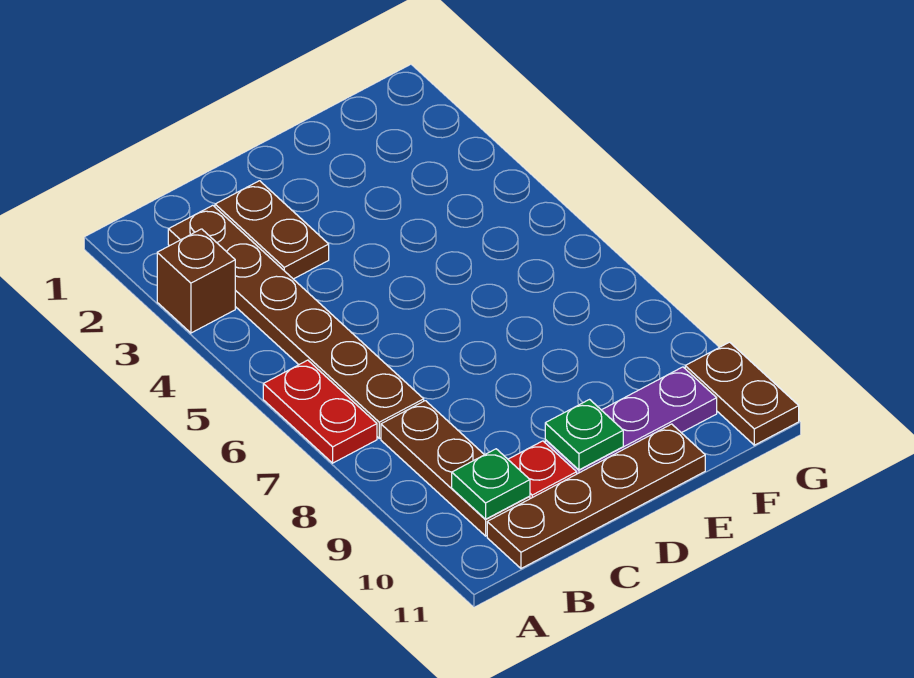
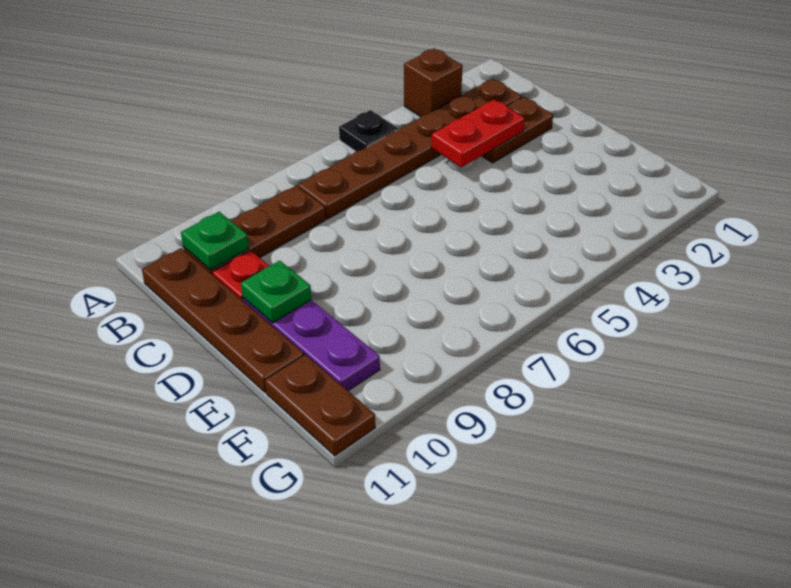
none -> black 1x1 plate [339,110,398,152]
red 1x2 plate [263,360,377,463] -> red 1x2 plate moved to [431,99,524,167]
brown 1x2 plate [685,342,799,445] -> brown 1x2 plate turned to [265,355,375,456]

